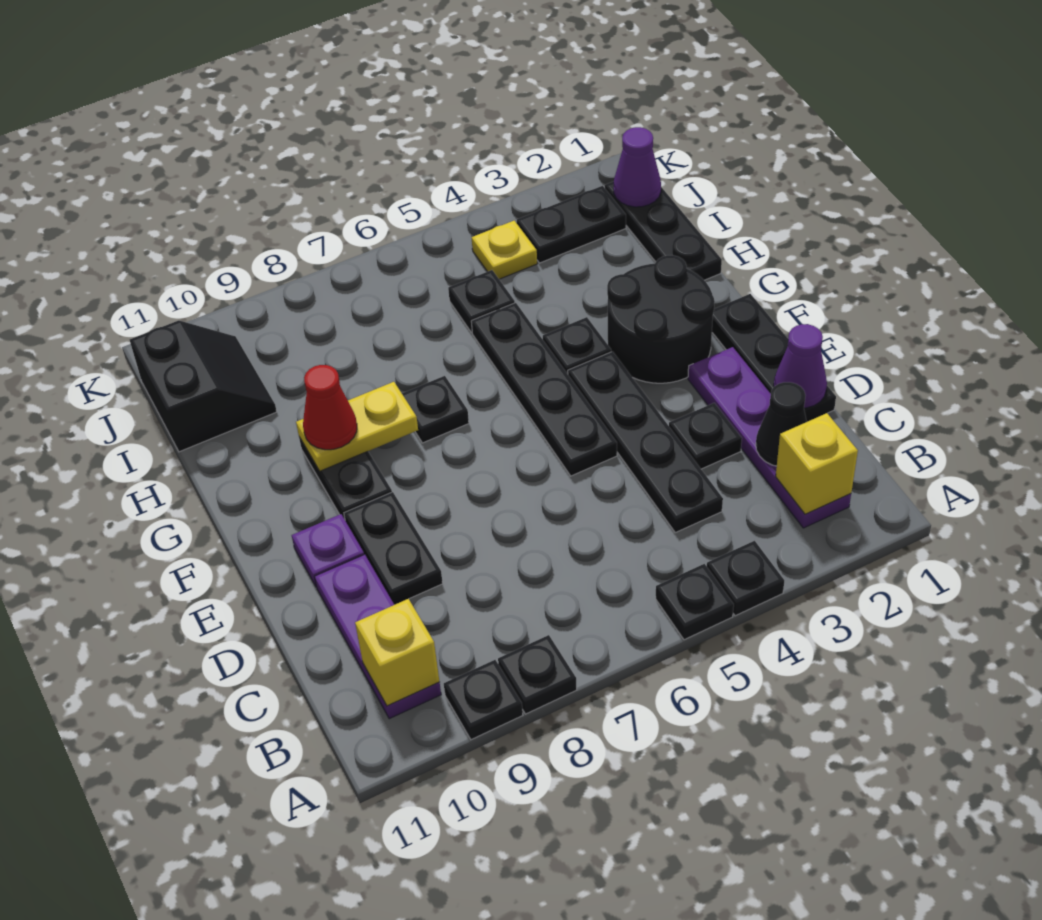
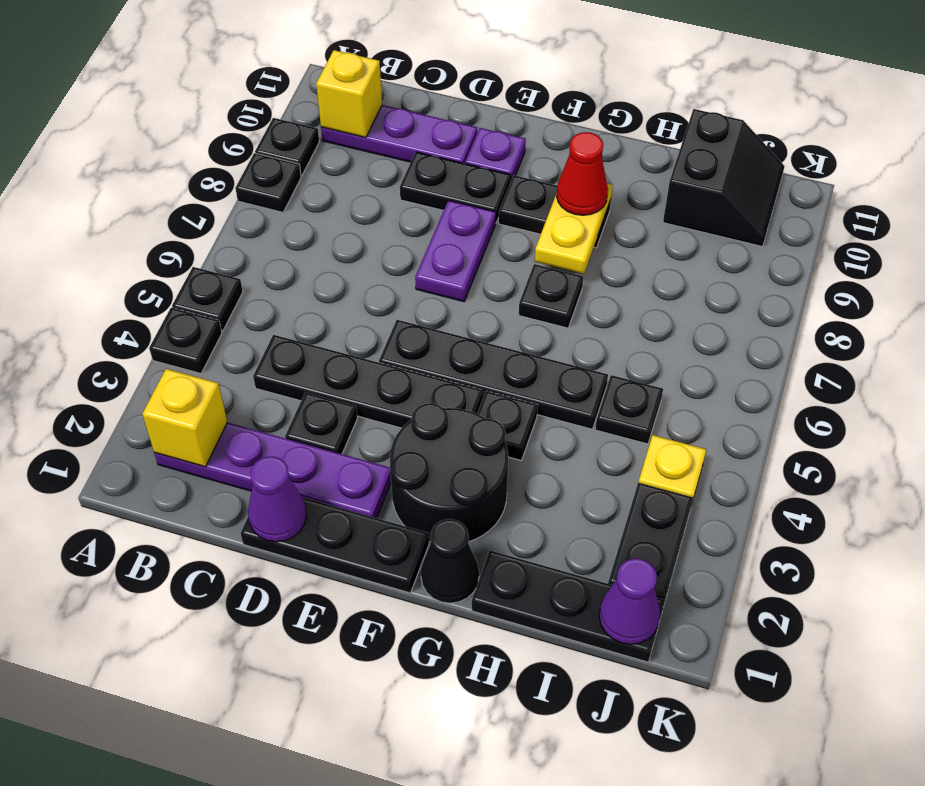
black 1x1 cone [756,382,807,466] -> black 1x1 cone moved to [421,519,479,603]
none -> purple 1x2 plate [415,200,496,302]
black 2x2 slope [130,320,277,452] -> black 2x2 slope turned to [663,109,785,246]

